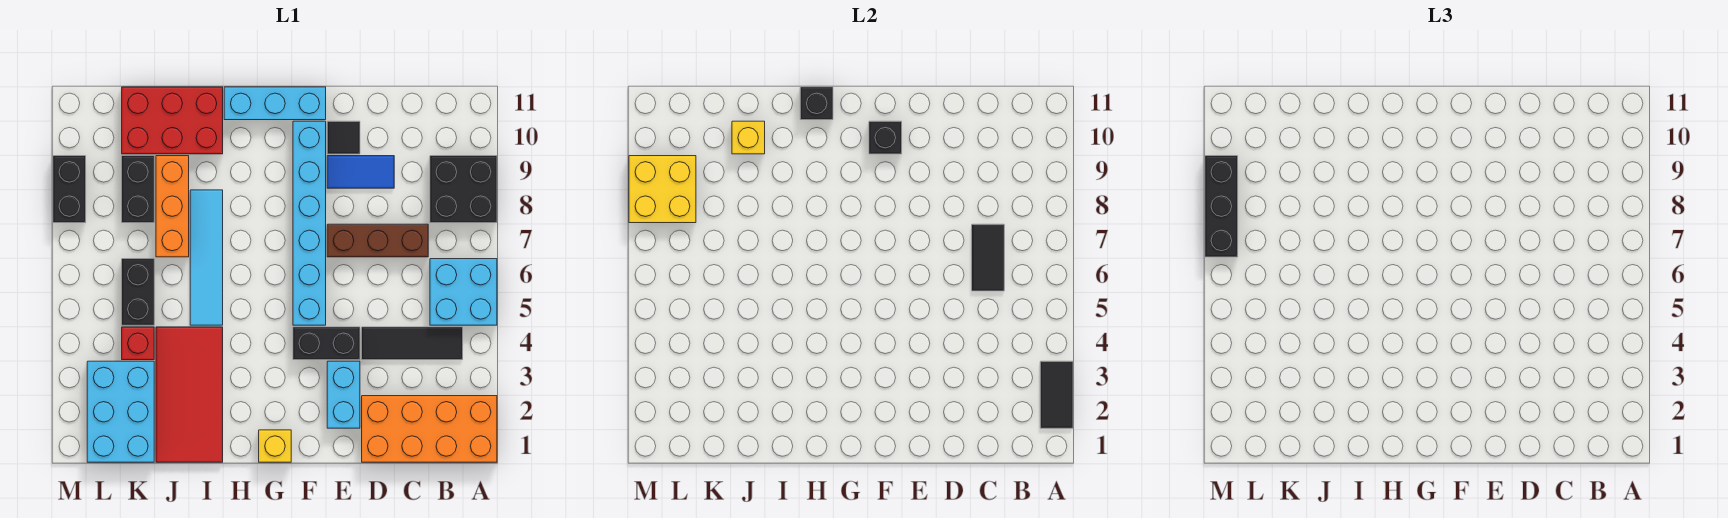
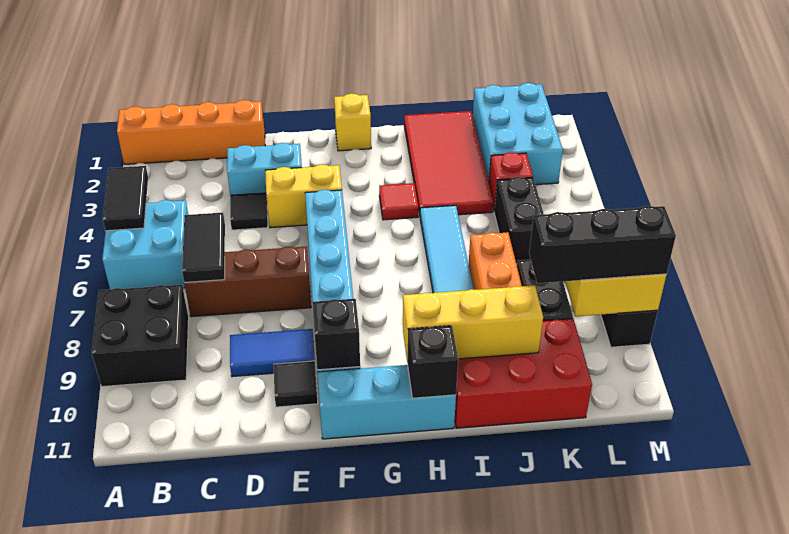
orange 2x4 brick [362,396,497,462] -> orange 1x4 brick [117,100,265,164]
black 1x2 tile [1040,361,1073,428] -> black 1x2 tile moved to [103,166,148,231]
black 1x3 tile [362,327,463,360] -> black 1x1 tile [230,193,268,230]
cyan 1x2 brick [327,361,360,428] -> cyan 1x2 brick turned to [227,143,302,195]
black 1x2 brick [293,327,360,360] -> yellow 1x2 brick [265,164,342,228]
none -> red 1x1 tile [379,183,418,220]
yellow 1x1 brick [732,121,765,154] -> yellow 1x3 brick [403,286,543,363]
black 1x3 brick [1205,156,1238,257] -> black 1x3 brick turned to [529,206,676,283]

